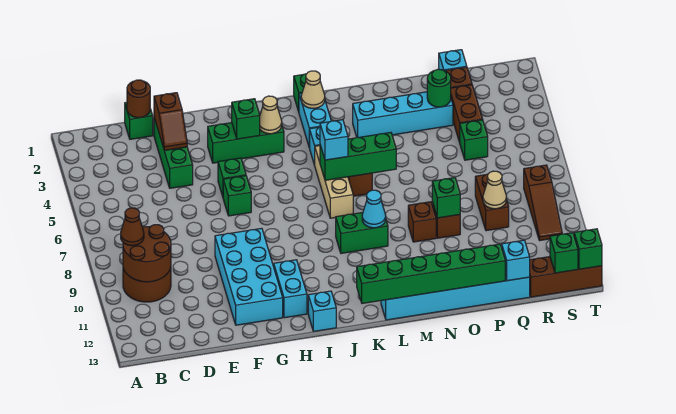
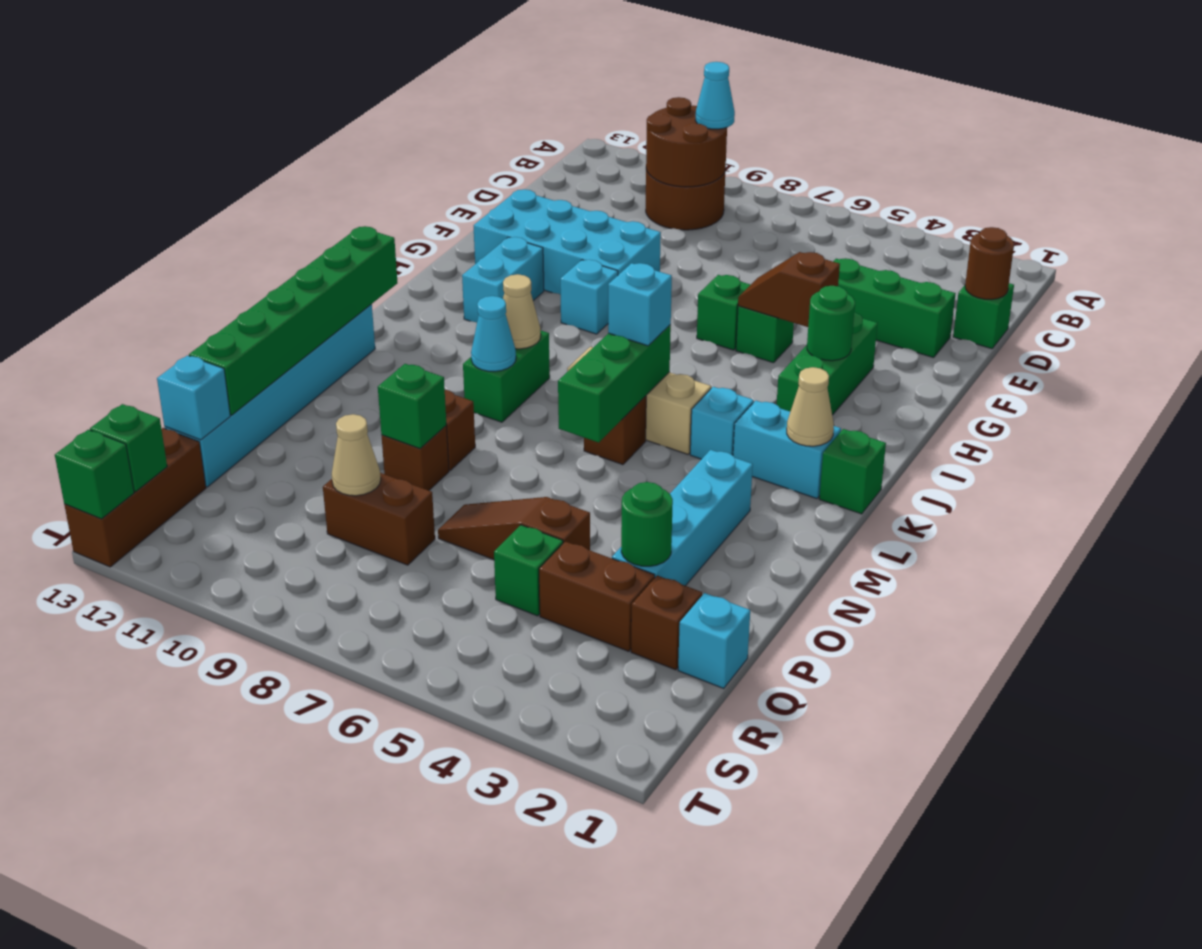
brown 1x1 cone [121,208,144,246] -> cyan 1x1 cone [696,62,735,129]
brown 1x2 slope [154,93,187,150] -> brown 1x2 slope moved to [738,252,840,327]
green 1x1 brick [232,99,260,139] -> green 1x1 round brick [807,286,855,361]
cyan 1x2 brick [274,260,307,318] -> cyan 1x2 brick turned to [462,237,544,323]
tan 1x1 cone [260,96,282,134] -> tan 1x1 cone moved to [503,274,541,349]
cyan 1x1 brick [308,291,336,331] -> cyan 1x1 brick moved to [560,260,618,334]
brown 1x3 slope [524,165,562,241] -> brown 1x3 slope moved to [438,497,590,560]

